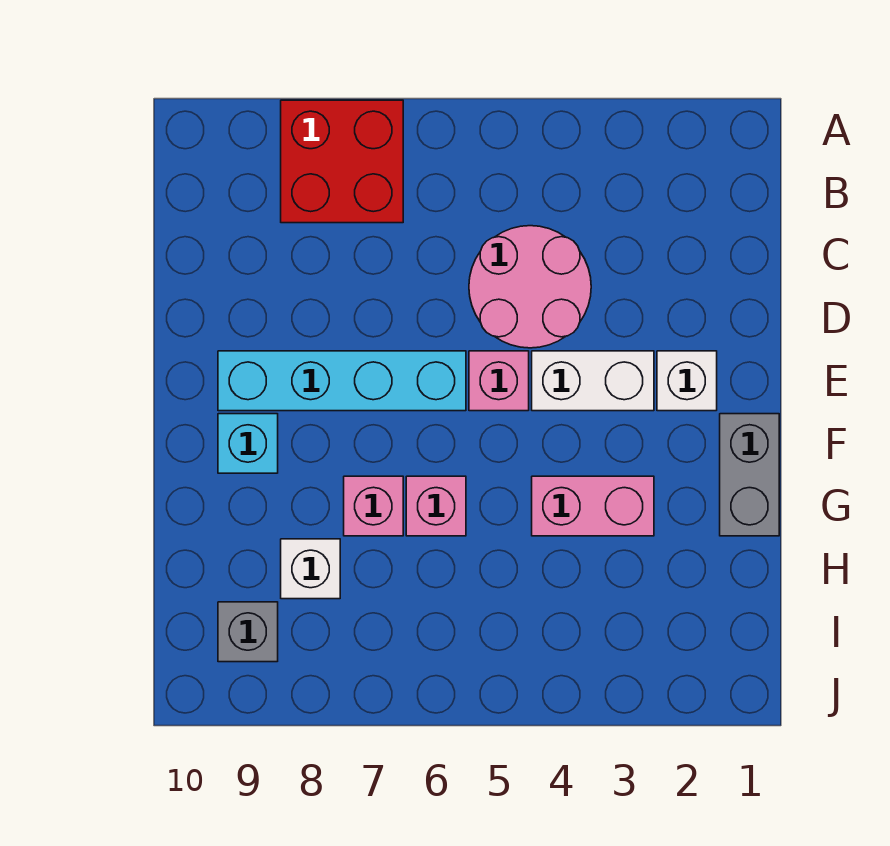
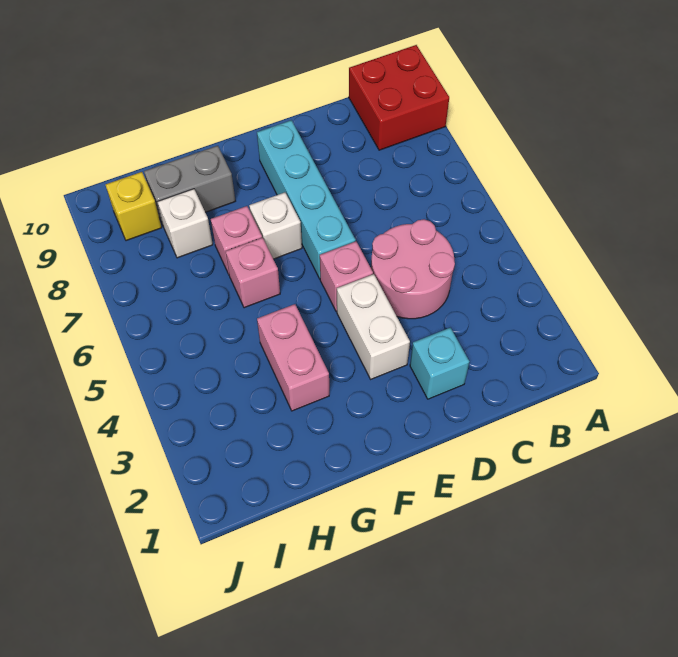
red 2x2 brick [281,100,403,223] -> red 2x2 brick moved to [349,45,449,150]
white 1x1 brick [657,351,717,411] -> white 1x1 brick moved to [249,192,302,259]
grey 1x2 brick [720,414,779,536] -> grey 1x2 brick moved to [144,146,235,227]
cyan 1x1 brick [218,414,278,473] -> cyan 1x1 brick moved to [410,328,469,399]
grey 1x1 brick [218,602,278,662] -> yellow 1x1 brick [106,172,162,241]

